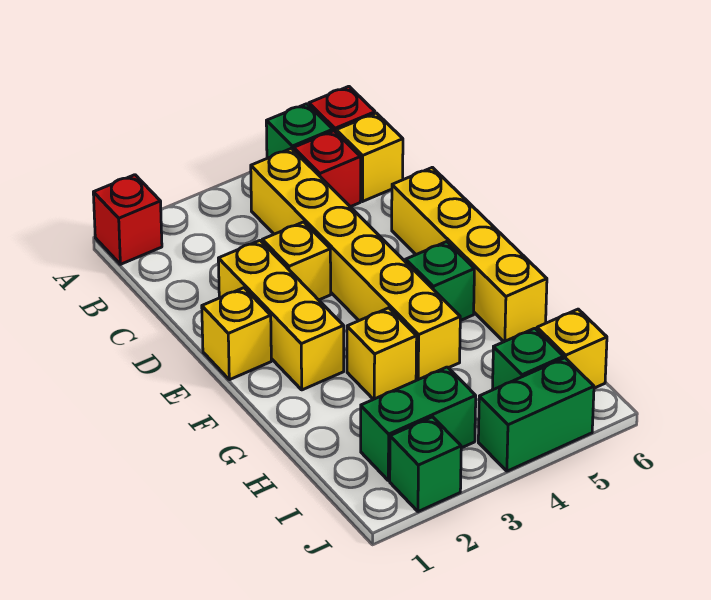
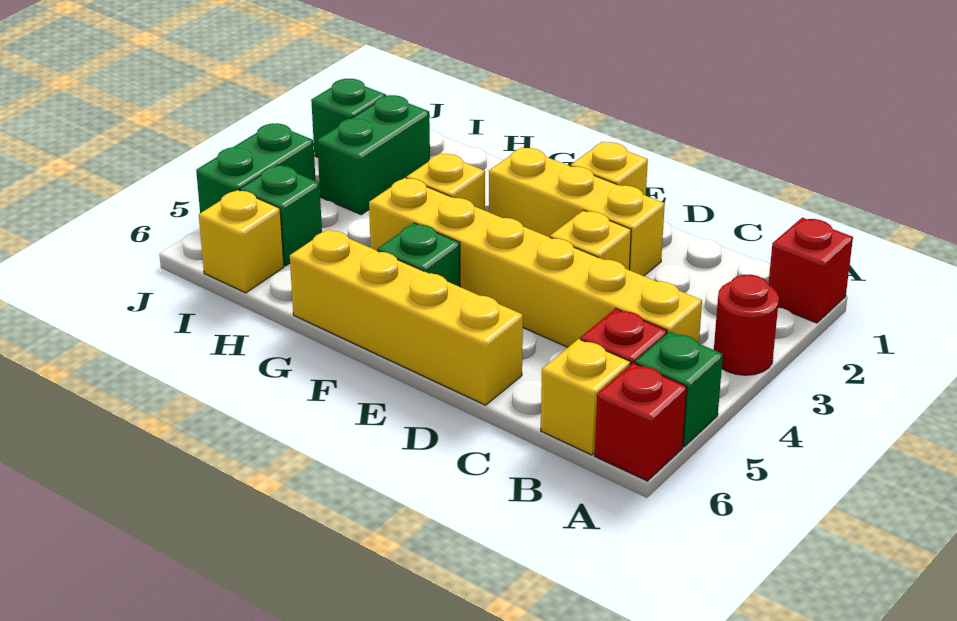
none -> red 1x1 round brick [714,274,779,375]

